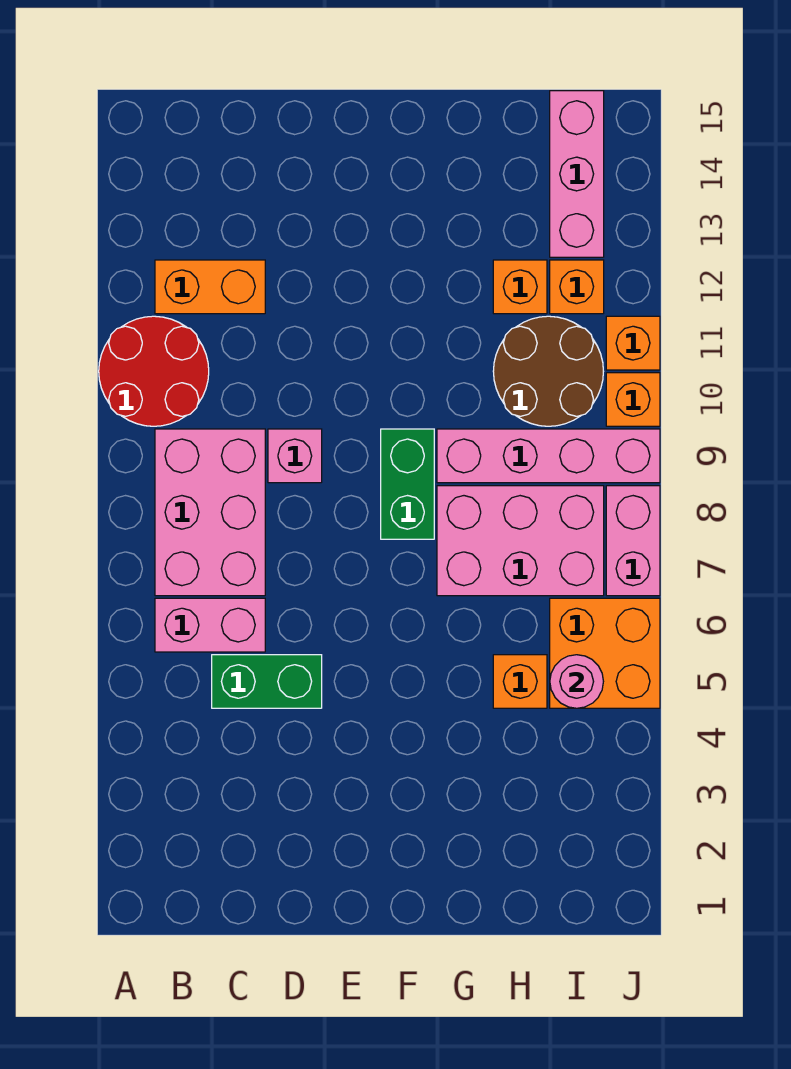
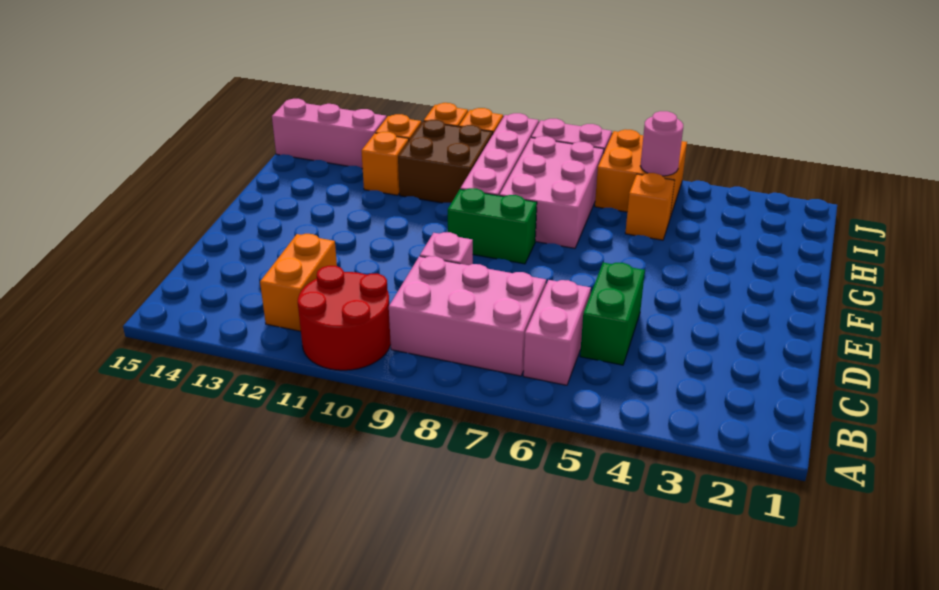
brown 2x2 round brick [493,316,603,426] -> brown 2x2 brick [398,120,493,203]

